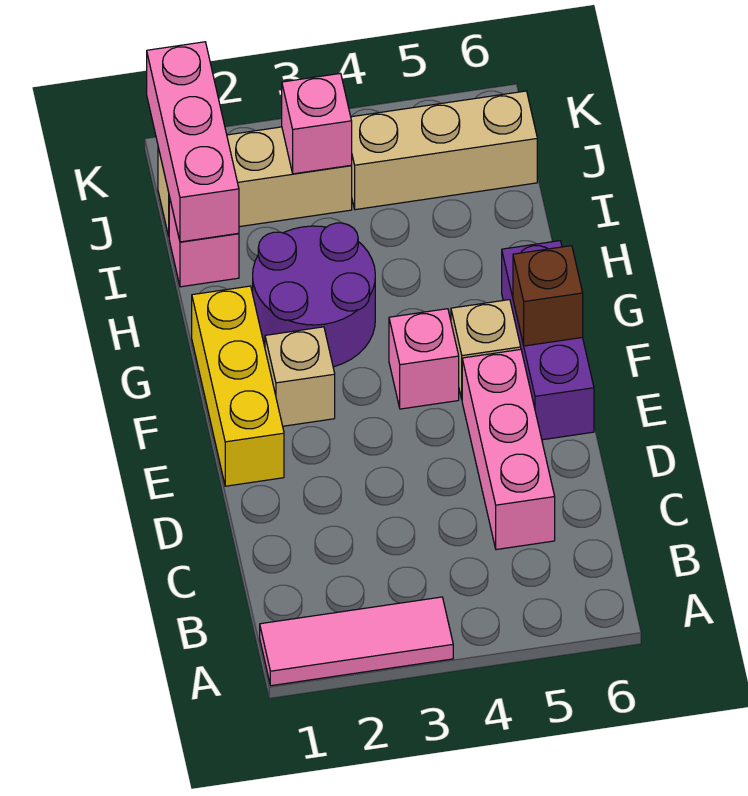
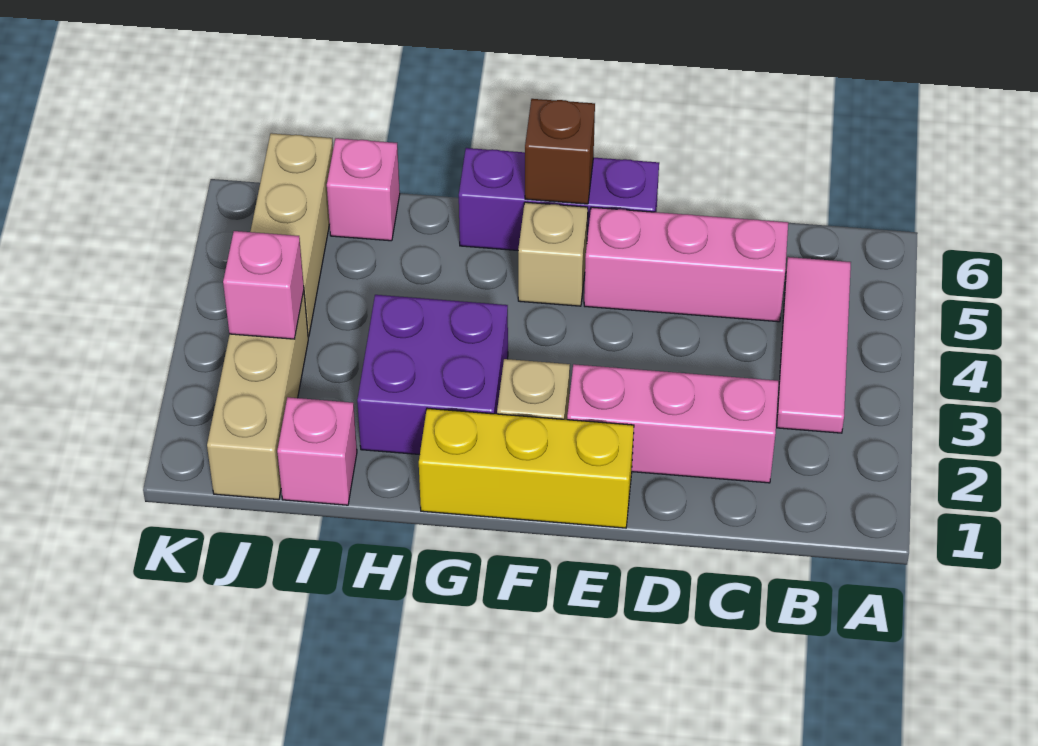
pink 1x3 tile [260,597,453,686] -> pink 1x3 tile moved to [777,257,851,433]
pink 1x1 brick [389,309,459,409] -> pink 1x1 brick moved to [327,138,400,241]
purple 2x2 round brick [253,223,375,367] -> purple 2x2 brick [357,295,508,455]
pink 1x3 brick [147,42,239,242] -> pink 1x3 brick moved to [567,364,779,483]

